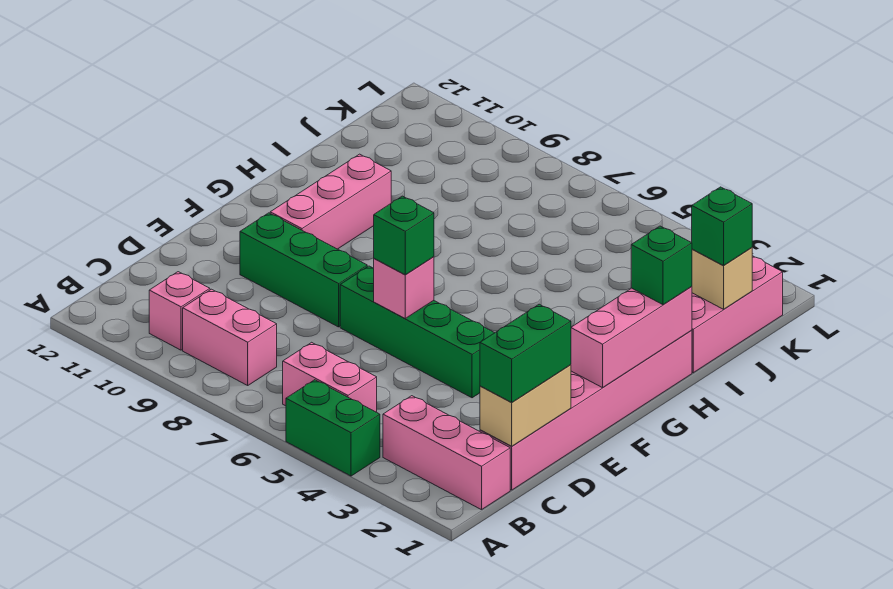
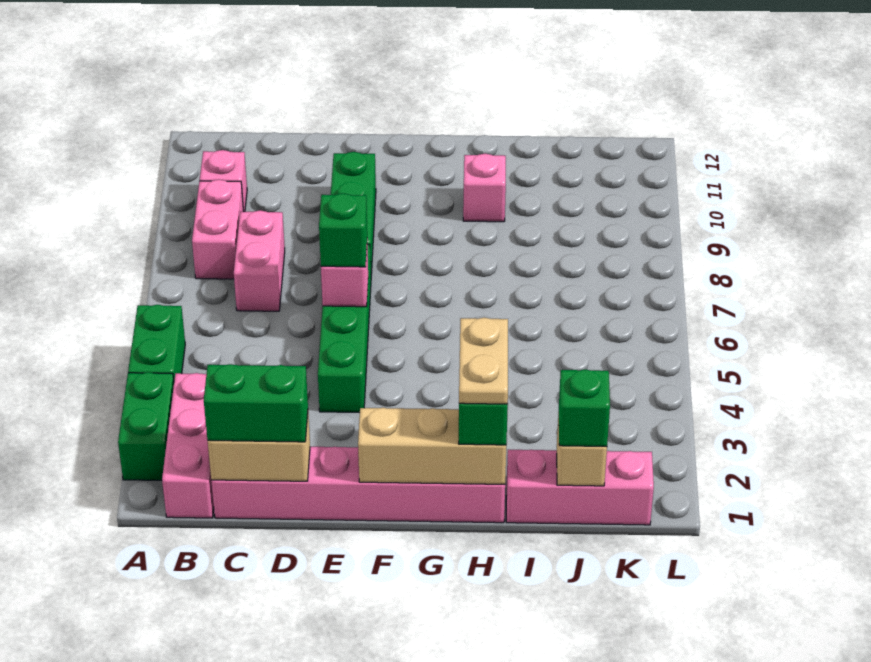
none -> green 1x2 brick [118,372,174,480]
pink 1x2 brick [283,342,377,412] -> pink 1x2 brick moved to [234,210,285,311]
pink 1x3 brick [571,287,692,388] -> tan 1x3 brick [358,408,506,484]
pink 1x3 brick [270,154,391,249] -> pink 1x1 brick [463,154,506,222]
none -> tan 1x2 plate [459,318,508,404]

